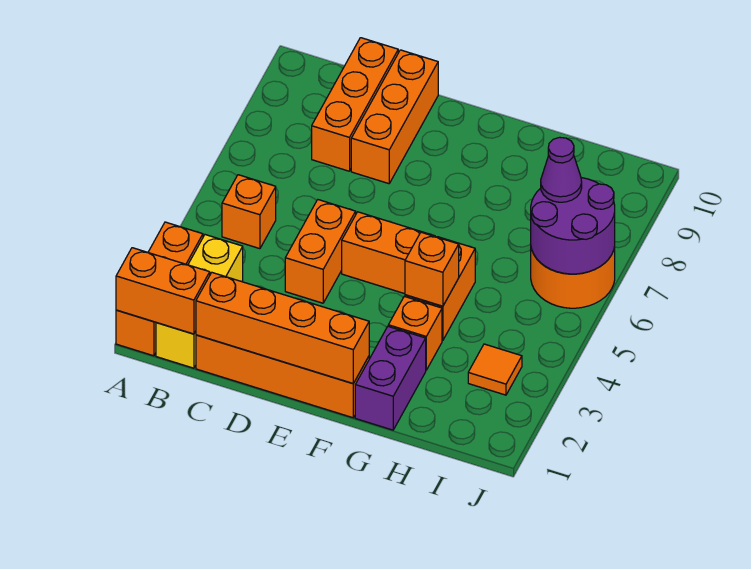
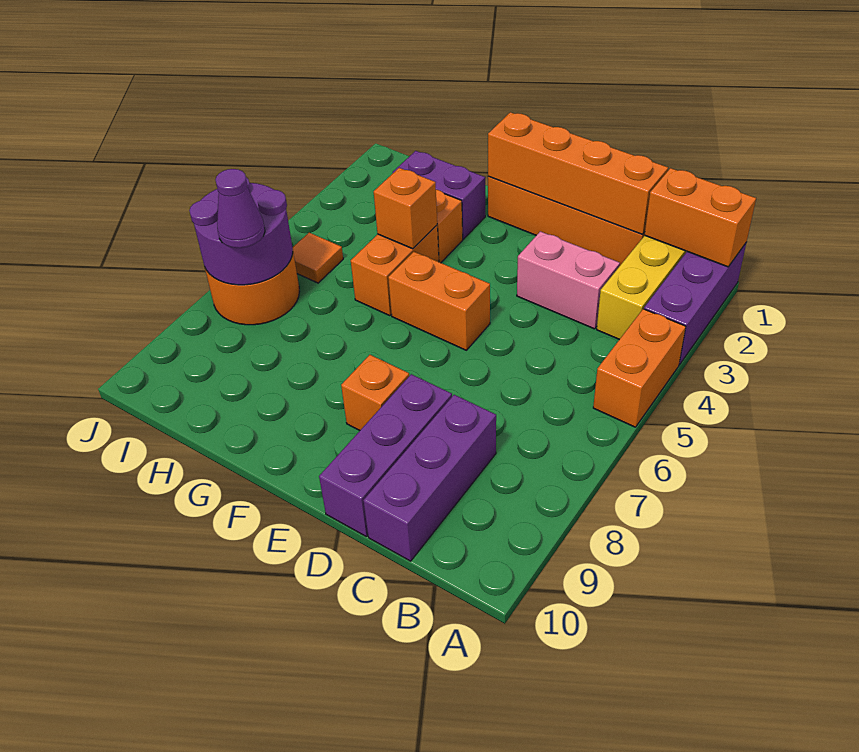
orange 1x3 brick [116,222,203,356] -> purple 1x3 brick [644,243,746,365]
orange 1x1 brick [222,175,276,249] -> orange 1x1 brick moved to [341,355,409,430]
none -> pink 1x2 brick [517,231,620,329]
orange 1x3 brick [312,38,398,171] -> purple 1x3 brick [363,395,496,561]
orange 1x2 brick [285,200,356,303] -> orange 1x2 brick moved to [593,309,686,427]
orange 1x3 brick [351,50,438,184] -> purple 1x3 brick [319,374,452,536]
purple 1x2 brick [355,326,426,430] -> purple 1x2 brick turned to [393,151,485,239]
orange 1x1 tile [468,344,522,395] -> orange 1x1 tile moved to [293,233,343,283]

